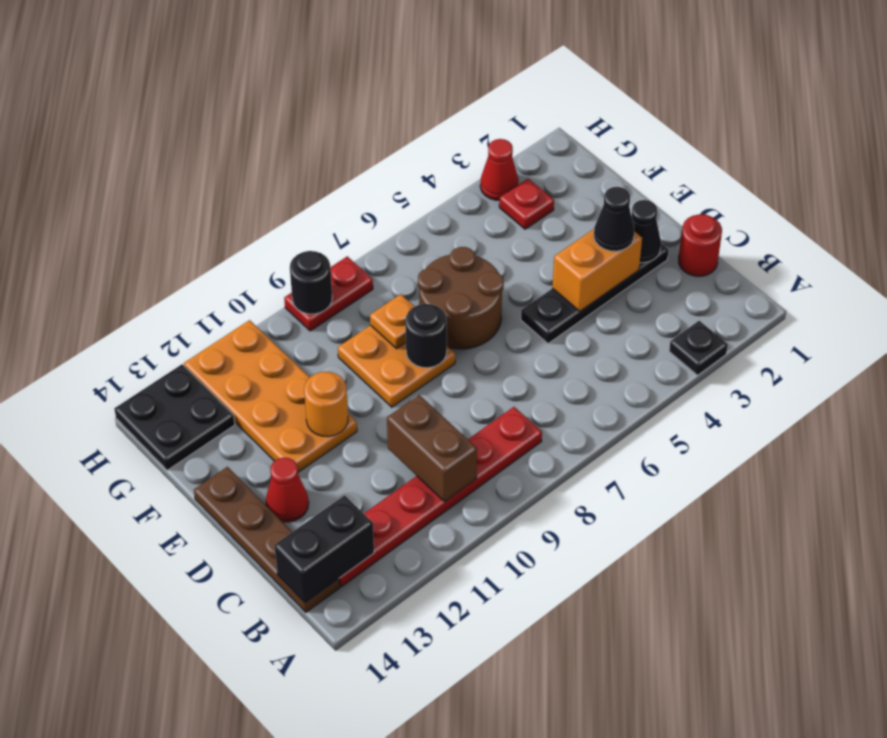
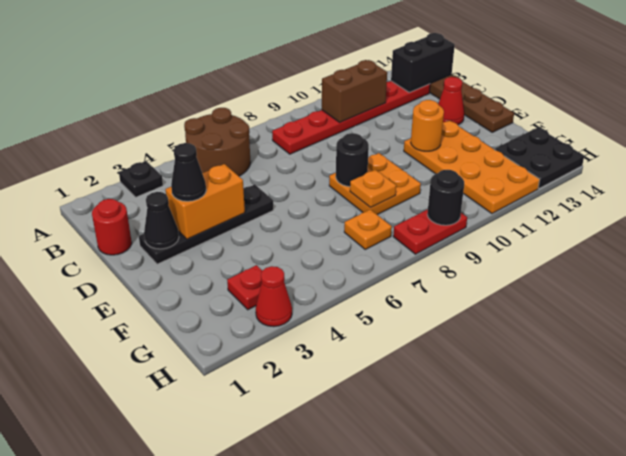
brown 1x2 brick [387,395,477,502] -> brown 1x2 brick turned to [322,60,387,123]
brown 2x2 round brick [418,247,504,349] -> brown 2x2 round brick moved to [184,108,250,176]
none -> orange 1x1 plate [344,210,392,249]

